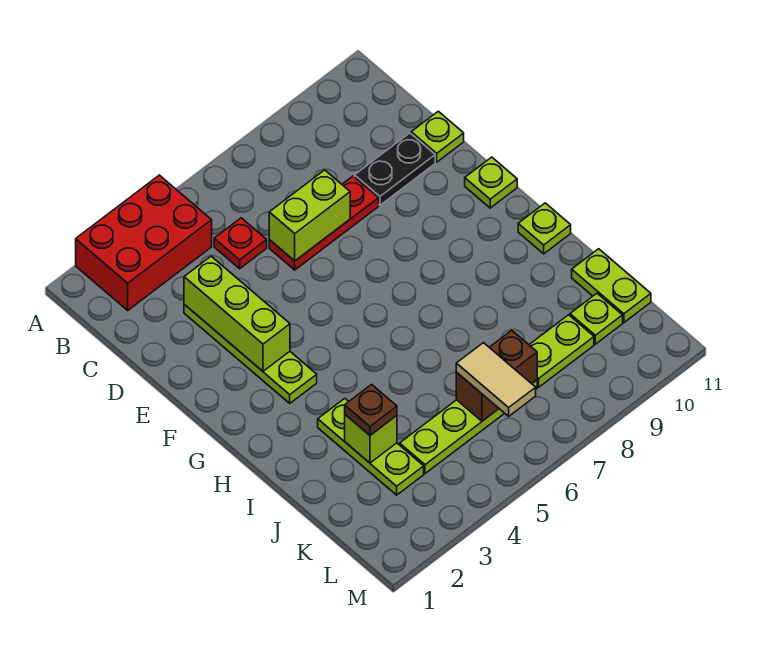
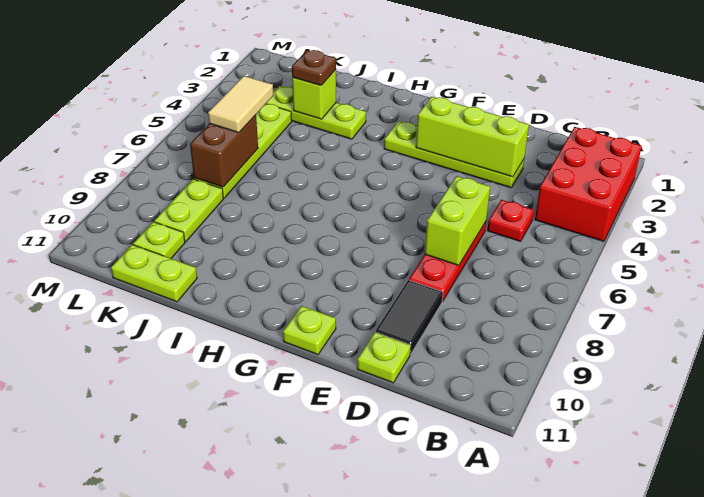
black 1x2 plate [354,133,435,205] -> black 1x2 tile [375,280,443,354]
lime 1x1 plate [518,203,571,254] -> none
tan 1x2 tile [456,343,536,416] -> tan 1x2 tile turned to [208,76,273,133]

